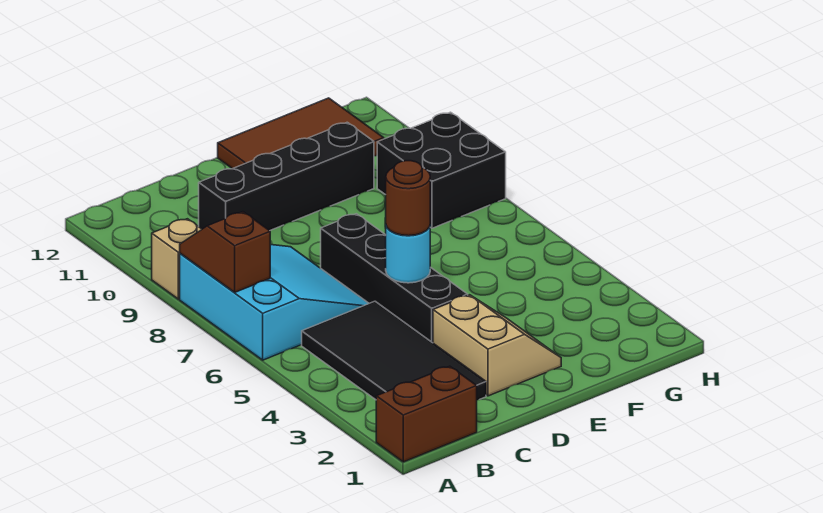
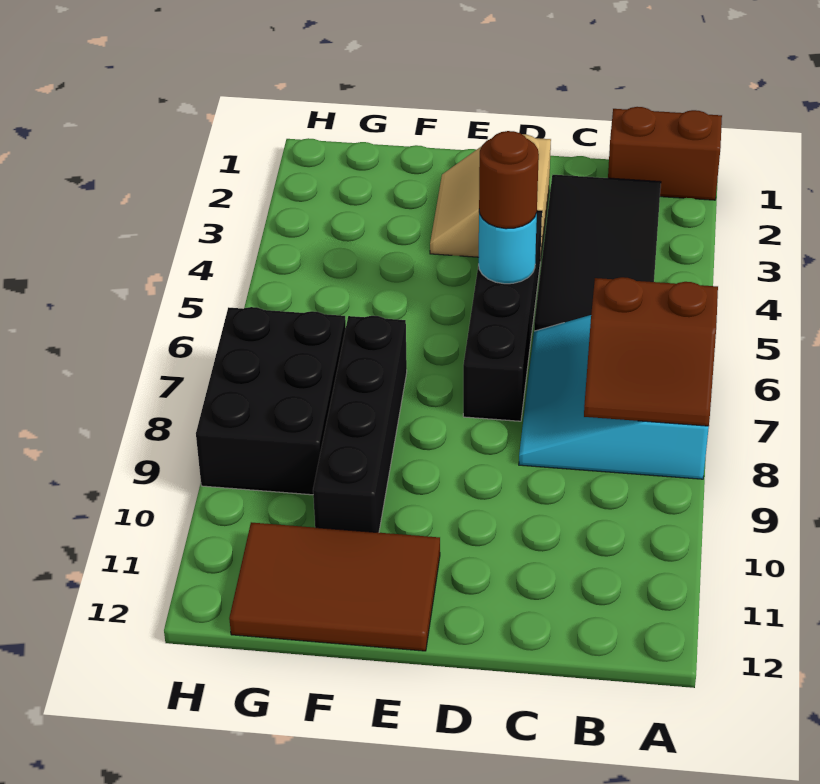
brown 1x2 slope [180,212,270,293] -> brown 2x2 slope [584,277,718,426]
tan 1x1 brick [152,219,202,299] -> none
black 1x4 brick [199,122,374,231] -> black 1x4 brick turned to [313,316,407,533]
black 2x2 brick [377,112,506,228] -> black 2x3 brick [196,307,346,495]

